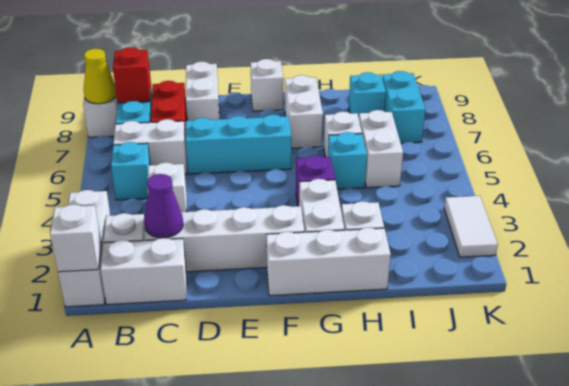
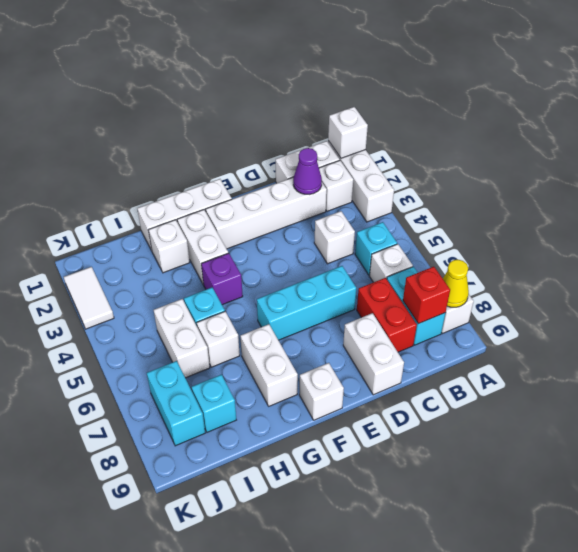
white 1x2 brick [113,119,187,174] -> white 1x1 brick [369,244,413,282]

